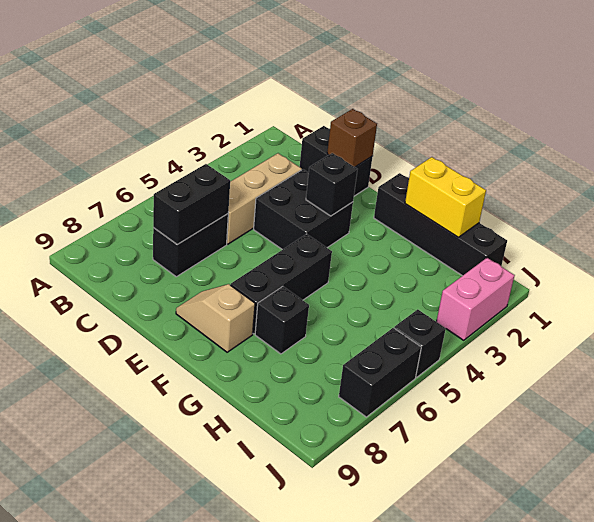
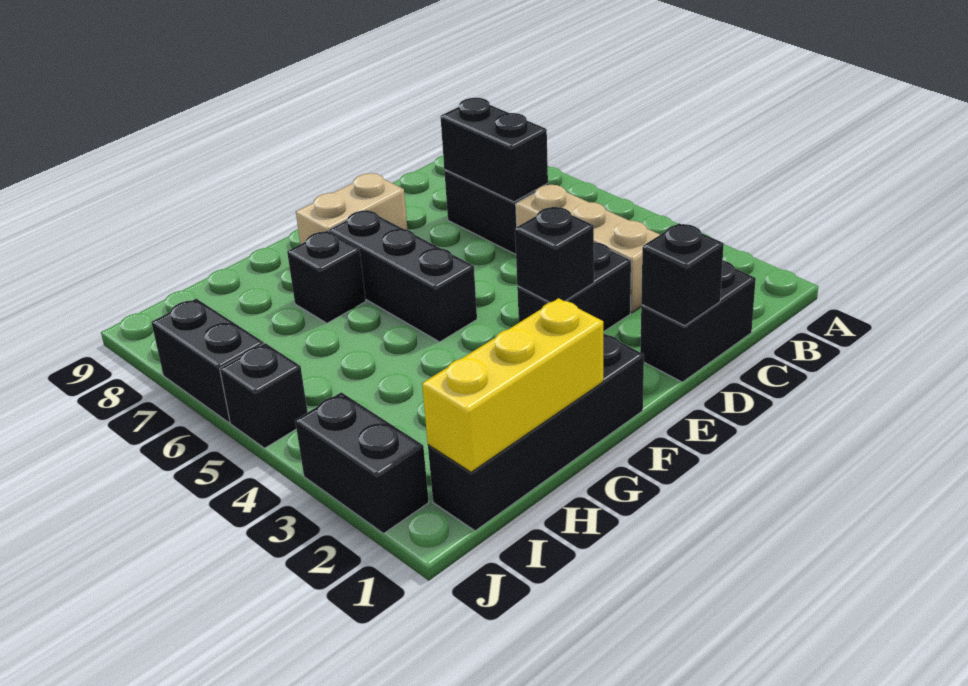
brown 1x1 brick [327,109,377,167] -> black 1x1 brick [641,223,724,326]
black 2x2 brick [254,170,353,250] -> black 1x2 brick [517,242,631,332]
tan 1x2 slope [176,284,255,352] -> tan 1x2 brick [296,173,408,244]
yellow 1x2 brick [405,157,486,237] -> yellow 1x3 brick [422,298,603,472]
pink 1x2 brick [436,258,515,340] -> black 1x2 brick [295,392,429,534]

